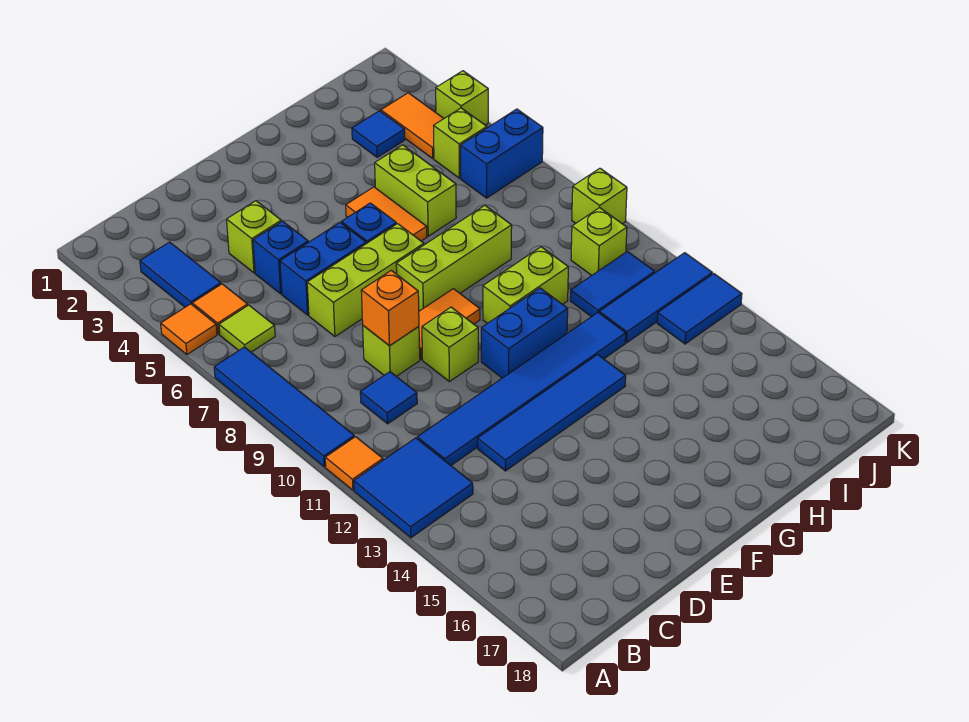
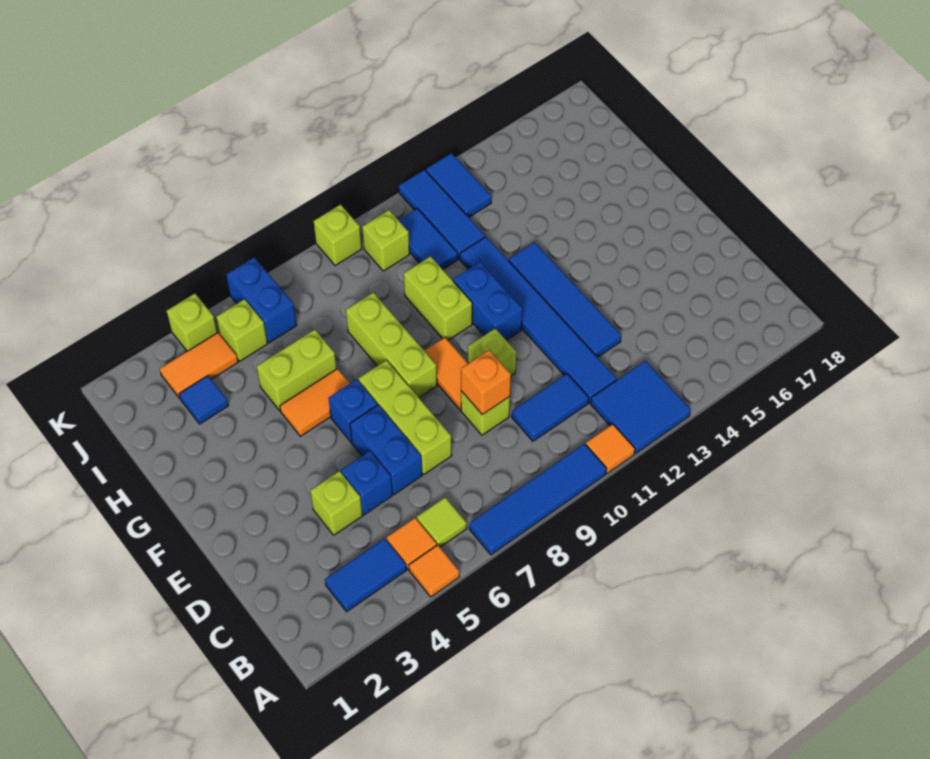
blue 1x1 tile [360,372,417,424] -> blue 1x2 tile [512,374,589,441]

